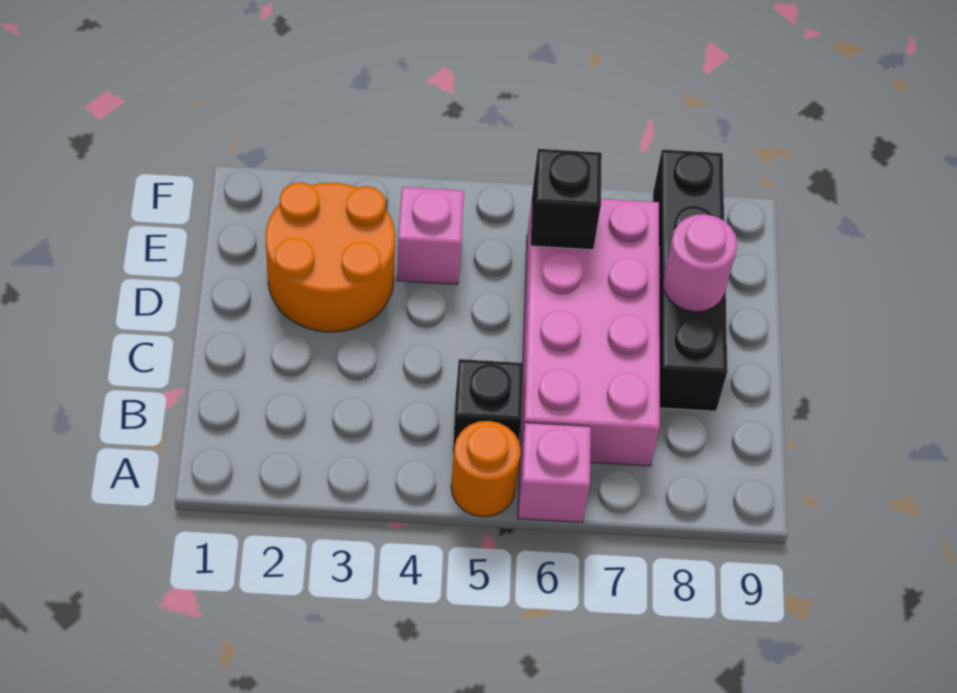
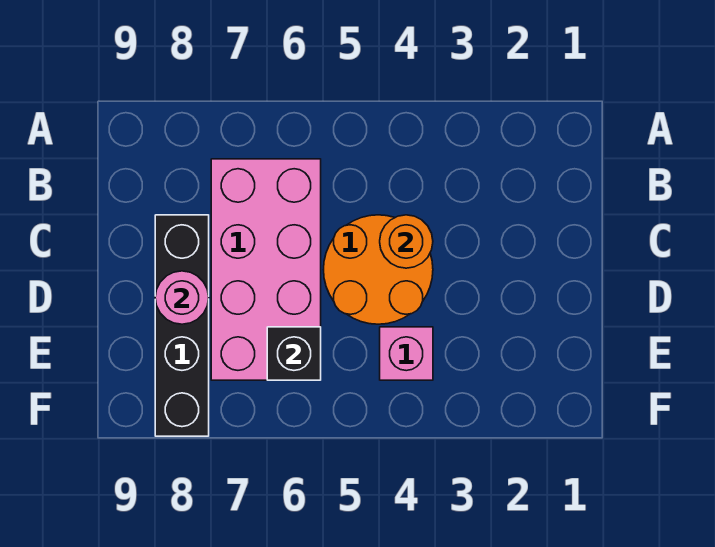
orange 1x1 round brick [451,421,521,517] -> orange 1x1 round brick moved to [380,215,433,268]
pink 1x1 brick [518,423,591,522] -> none
black 1x1 brick [453,359,524,455] -> none
orange 2x2 round brick [266,182,395,332] -> orange 2x2 round brick moved to [323,215,433,324]

